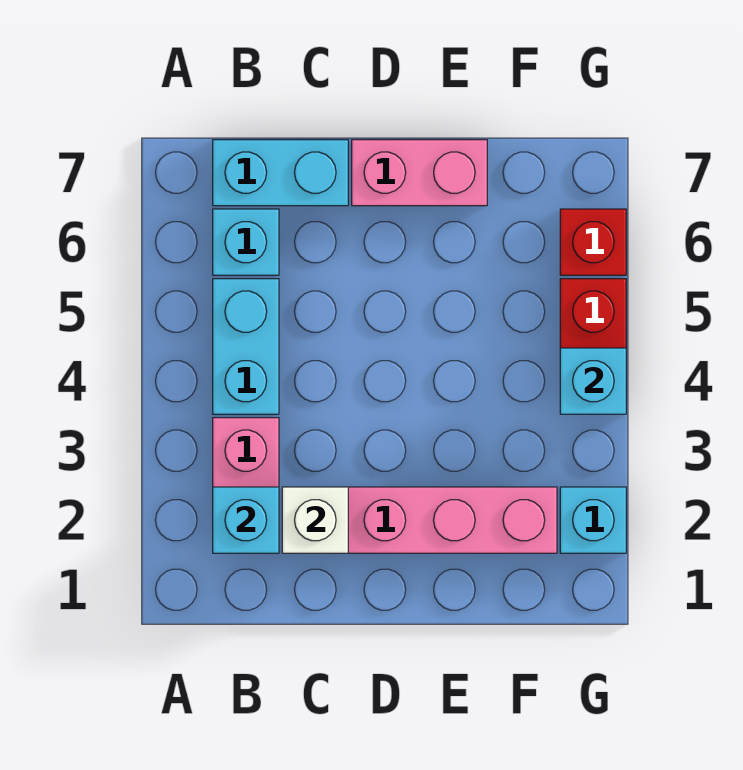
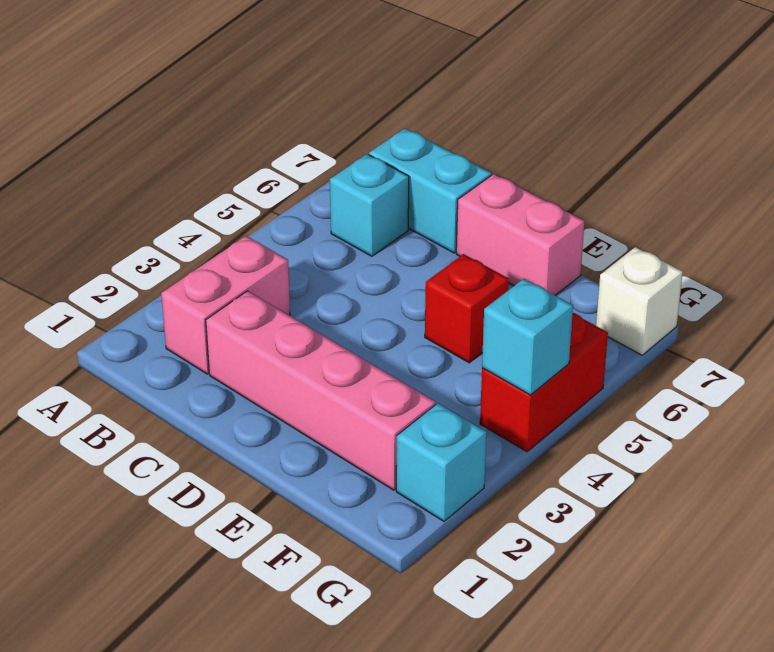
cyan 1x1 brick [213,487,279,553] -> none
cyan 1x2 brick [213,279,279,414] -> none
white 1x1 brick [282,487,348,553] -> white 1x1 brick moved to [596,247,683,355]
red 1x1 brick [560,209,626,275] -> red 1x1 brick moved to [425,254,509,363]

